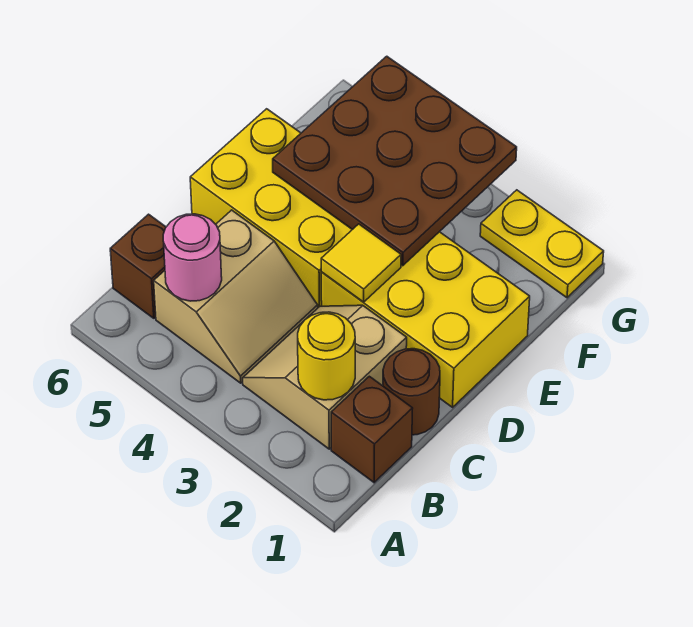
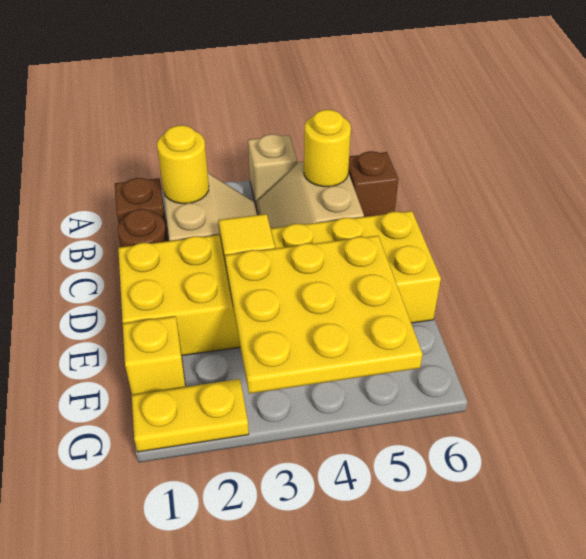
none -> tan 1x1 brick [248,134,298,205]
pink 1x1 round brick [163,214,222,301] -> yellow 1x1 round brick [304,110,351,187]
brown 3x3 plate [273,56,517,266] -> yellow 3x3 plate [225,236,423,394]
none -> yellow 1x1 brick [123,316,185,395]

